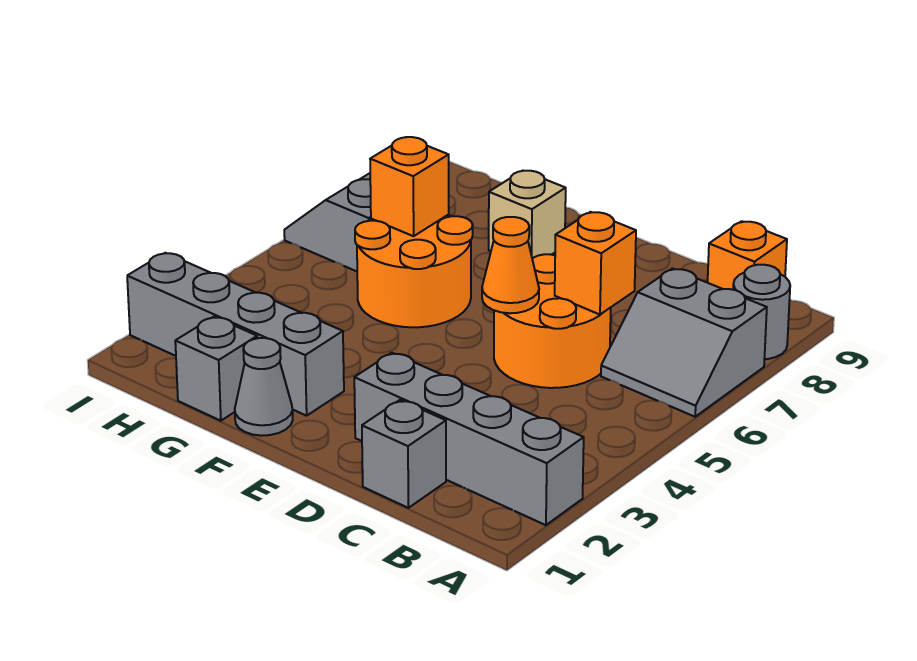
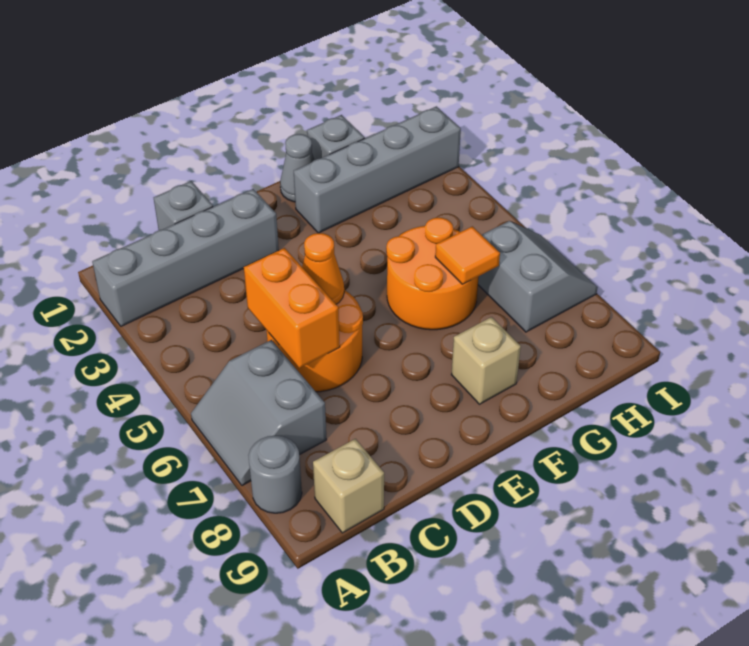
grey 2x2 slope [601,269,767,417] -> grey 2x2 slope turned to [191,340,326,486]
orange 1x1 brick [708,221,787,290] -> tan 1x1 brick [313,439,384,533]
orange 1x1 brick [555,212,636,315] -> orange 1x2 brick [244,248,340,368]
orange 1x1 brick [370,137,449,236] -> orange 1x1 tile [435,226,500,284]

